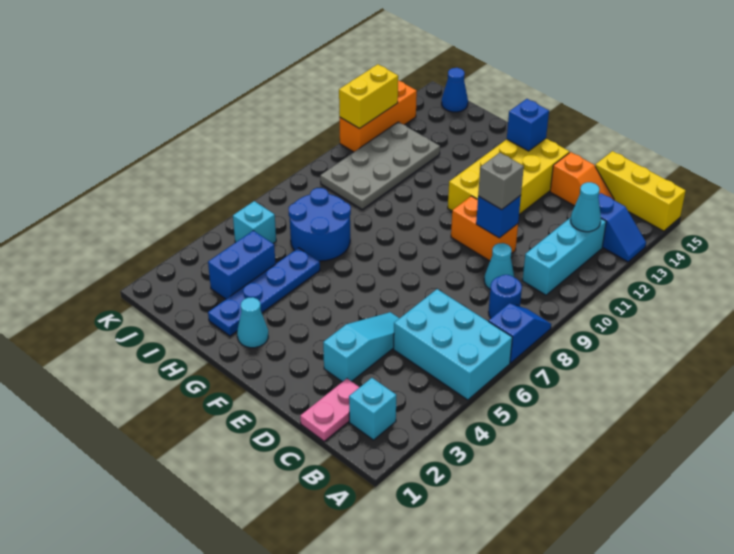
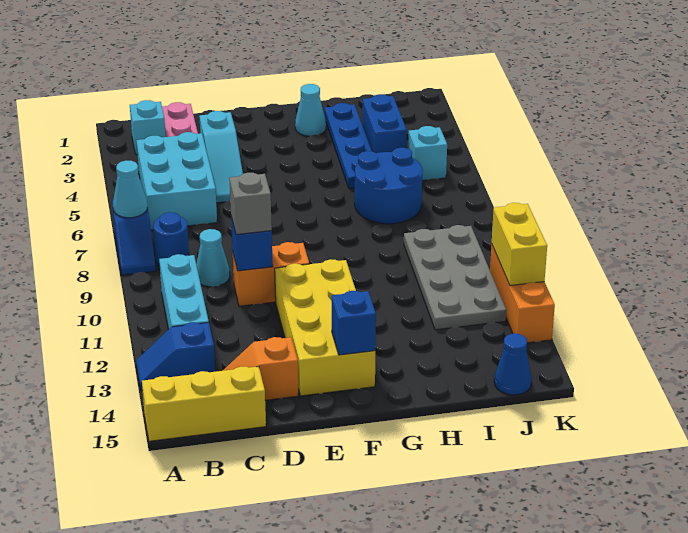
cyan 2x3 brick [394,289,512,400] -> cyan 2x3 brick turned to [136,132,217,230]
cyan 1x1 cone [570,182,601,232] -> cyan 1x1 cone moved to [113,161,147,218]

